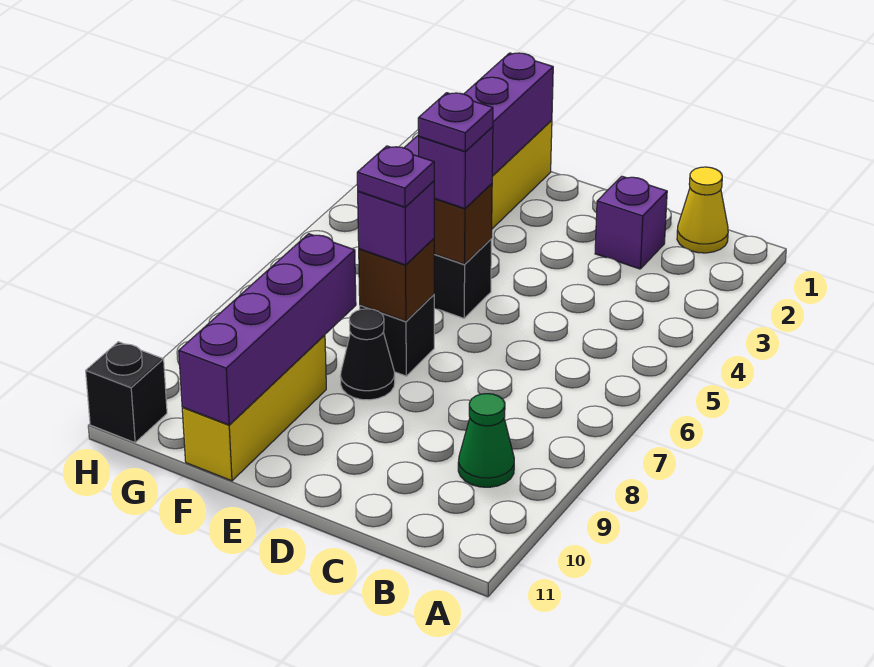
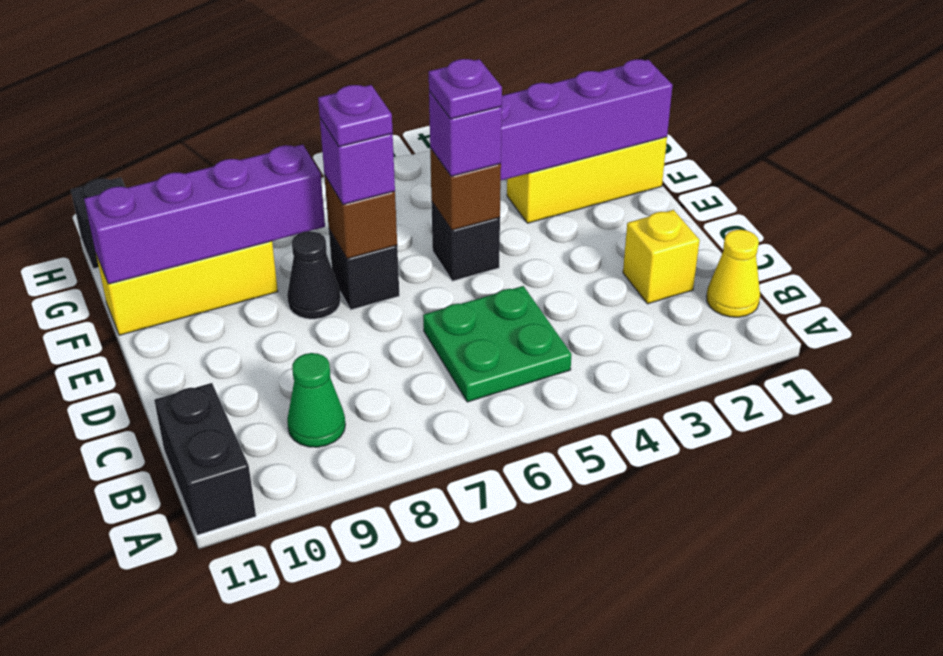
none -> black 1x2 brick [154,383,256,535]
none -> green 2x2 plate [423,286,572,402]
purple 1x1 brick [595,176,667,269] -> yellow 1x1 brick [623,210,700,304]

